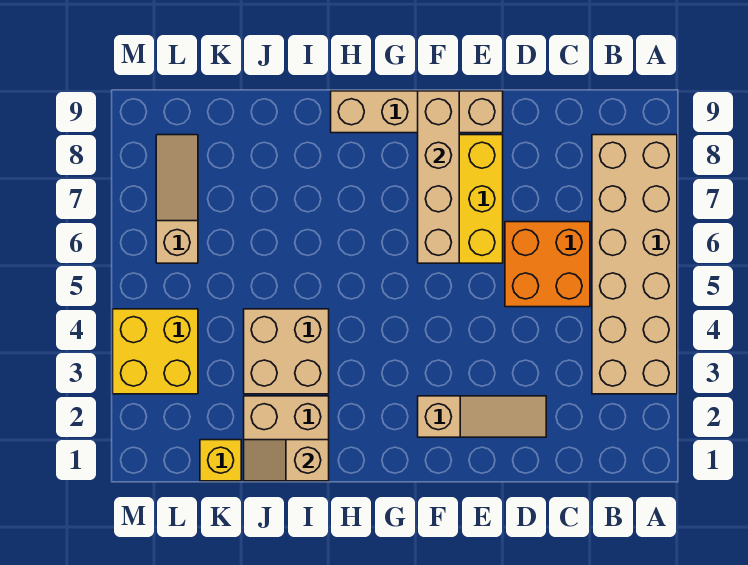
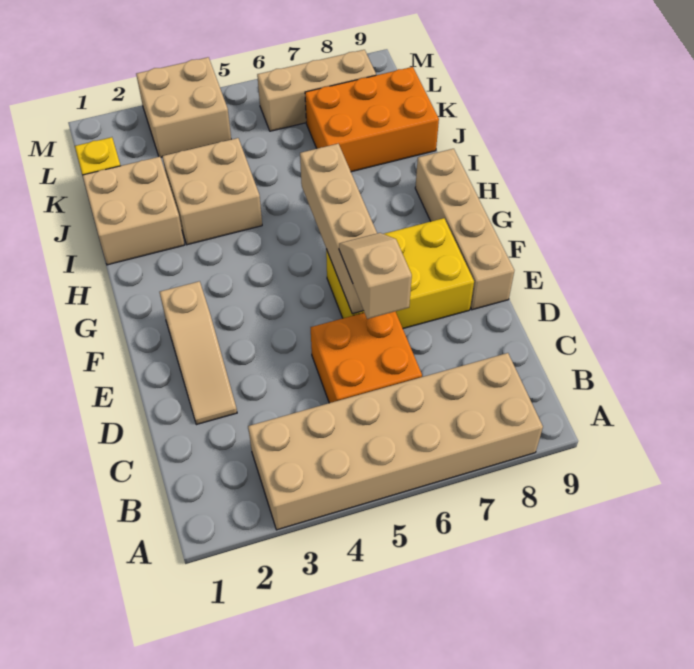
tan 1x4 brick [418,91,459,263] -> tan 1x4 brick turned to [300,143,377,314]
tan 1x2 slope [244,440,329,481] -> tan 1x2 slope moved to [339,233,412,319]
none -> orange 2x3 brick [305,67,439,172]
yellow 2x2 brick [113,309,198,394] -> tan 2x2 brick [136,57,231,157]
tan 1x3 slope [156,135,198,263] -> tan 1x3 brick [257,50,376,131]

